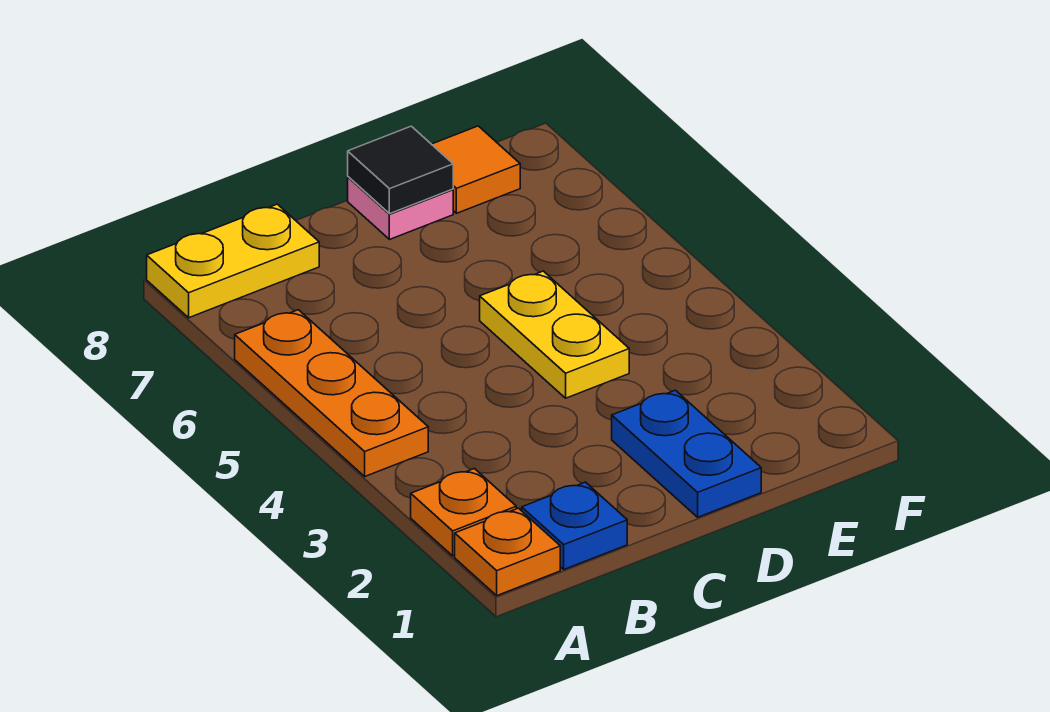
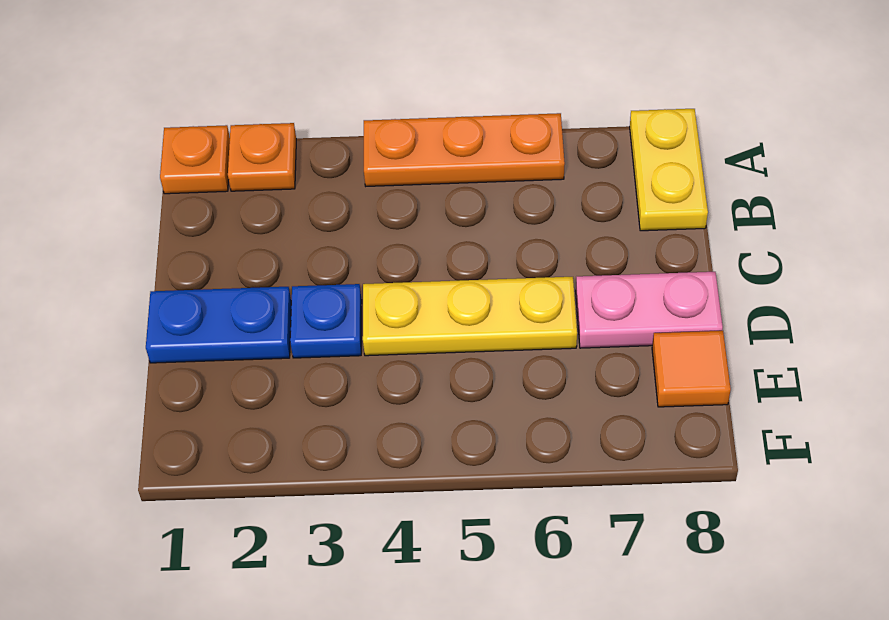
blue 1x1 plate [522,482,627,569] -> blue 1x1 plate moved to [290,284,362,358]
yellow 1x2 plate [480,271,629,398] -> yellow 1x3 plate [363,277,577,356]
pink 1x1 plate [348,177,453,240] -> pink 1x2 plate [576,272,723,348]
black 1x1 tile [348,126,453,214] -> none

